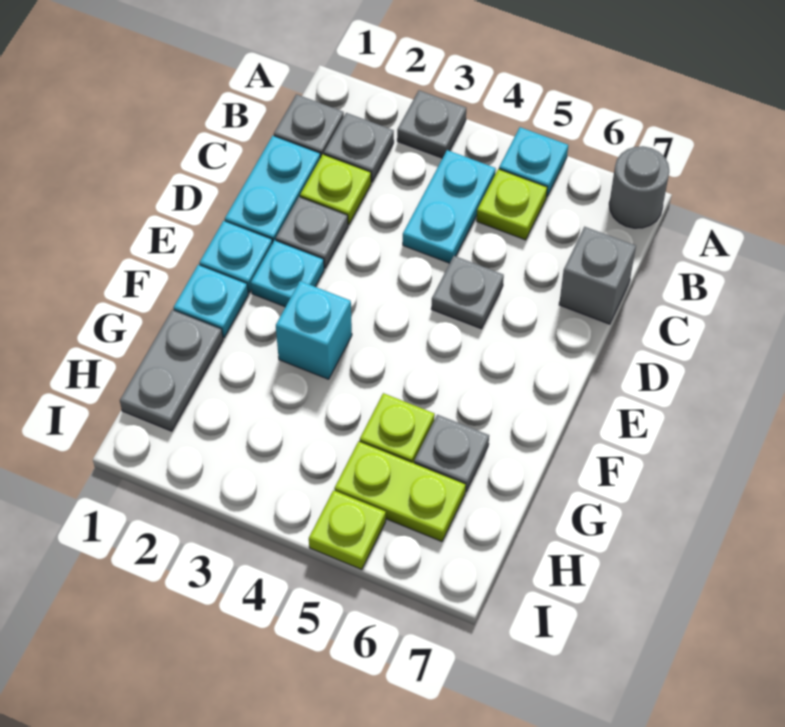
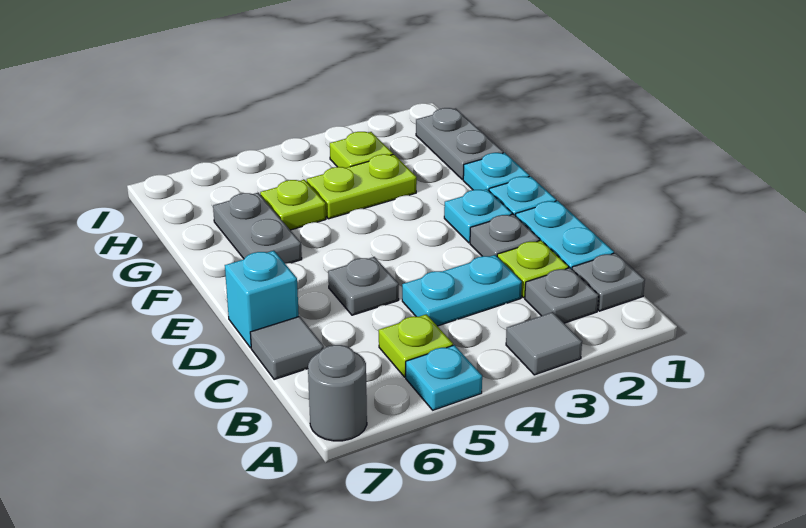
grey 1x1 plate [397,90,466,158] -> grey 1x1 tile [506,312,582,375]
cyan 1x2 plate [403,150,496,263] -> cyan 1x2 plate turned to [402,255,522,326]
grey 1x1 brick [559,227,636,324] -> grey 1x1 tile [250,316,324,379]
cyan 1x1 brick [276,281,352,379] -> cyan 1x1 brick moved to [225,251,299,348]
grey 1x1 plate [414,415,489,492] -> grey 1x2 plate [213,193,302,264]
lime 1x2 plate [334,441,466,542] -> lime 1x2 plate moved to [307,154,417,219]
lime 1x1 plate [309,490,386,570] -> lime 1x1 plate moved to [330,132,393,168]

